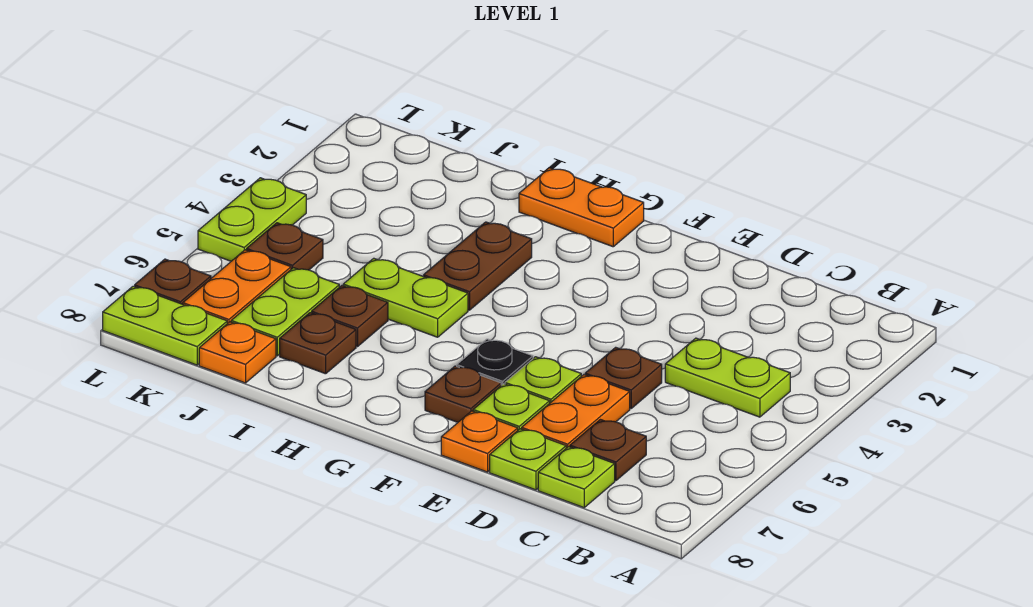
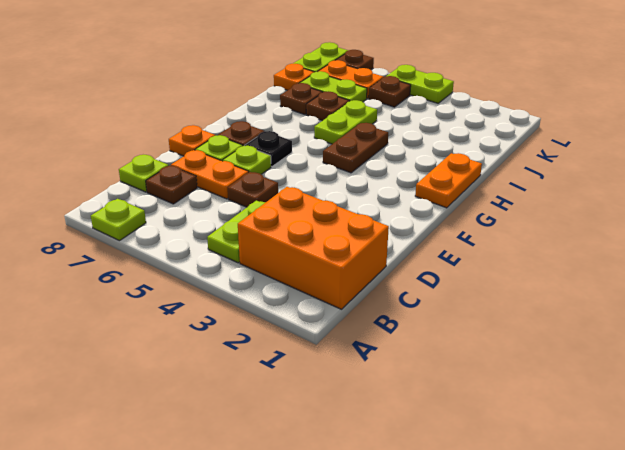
none -> orange 2x3 brick [238,187,389,309]
lime 1x1 plate [490,429,566,490] -> lime 1x1 plate moved to [91,199,146,241]
brown 1x2 plate [424,222,532,310] -> brown 1x2 plate turned to [323,123,388,173]

